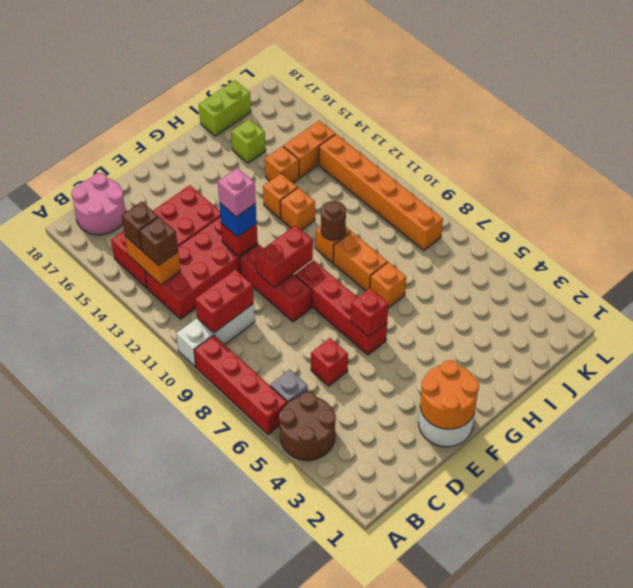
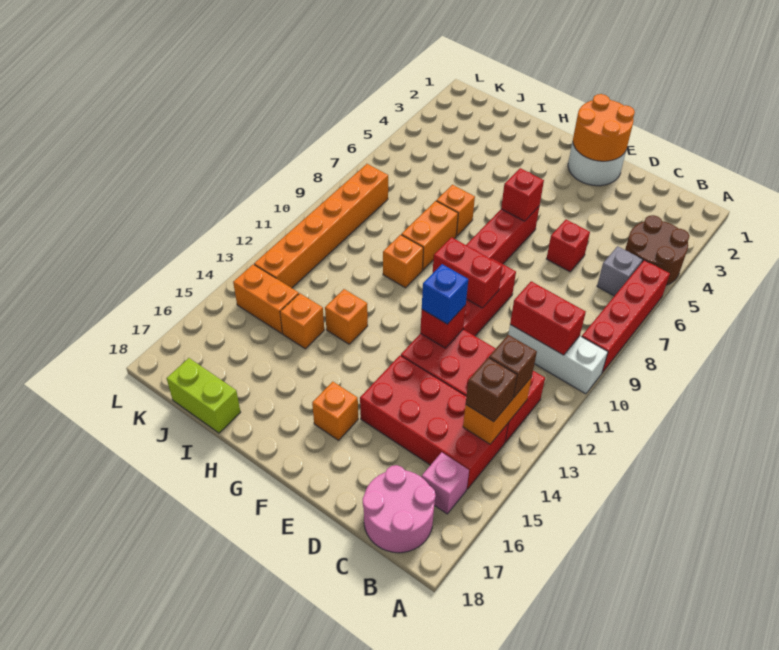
pink 1x1 brick [218,168,256,217] -> pink 1x1 brick moved to [422,452,469,514]
brown 1x1 round brick [321,201,346,240] -> none
orange 1x1 brick [280,188,315,230] -> orange 1x1 brick moved to [312,382,358,440]
lime 1x1 brick [231,119,266,163] -> none

